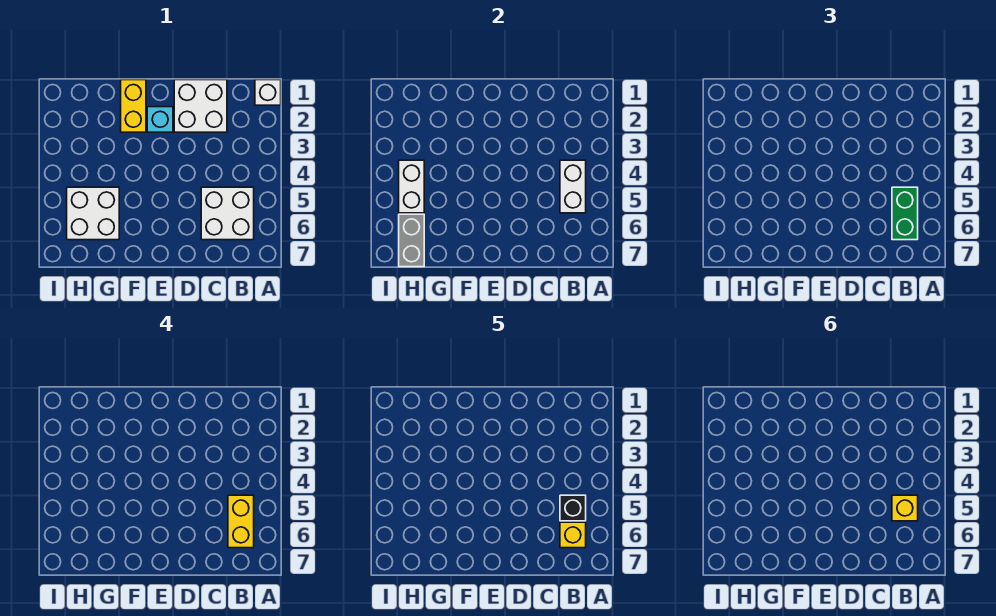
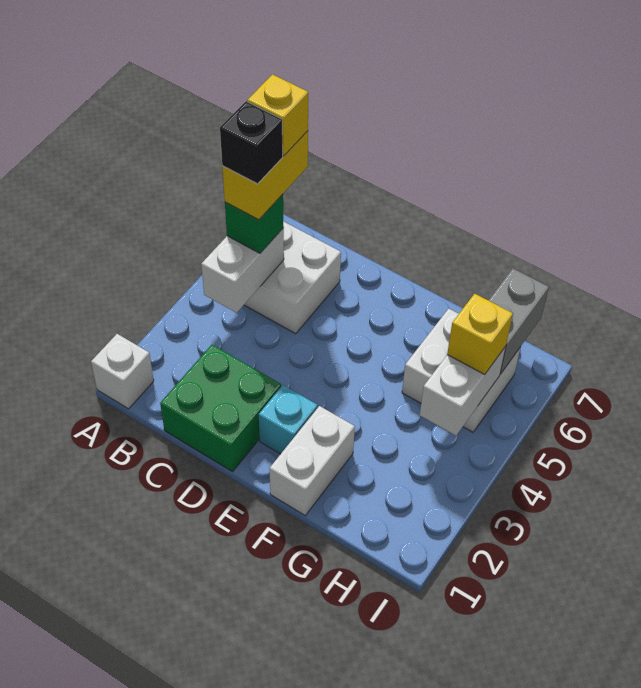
green 1x2 brick [892,187,918,240] -> green 1x1 brick [225,194,284,253]
yellow 1x1 brick [892,495,918,521] -> yellow 1x1 brick moved to [447,294,513,375]
white 2x2 brick [174,80,227,132] -> green 2x2 brick [160,345,281,472]
yellow 1x2 brick [121,80,146,132] -> white 1x2 brick [269,406,355,515]

